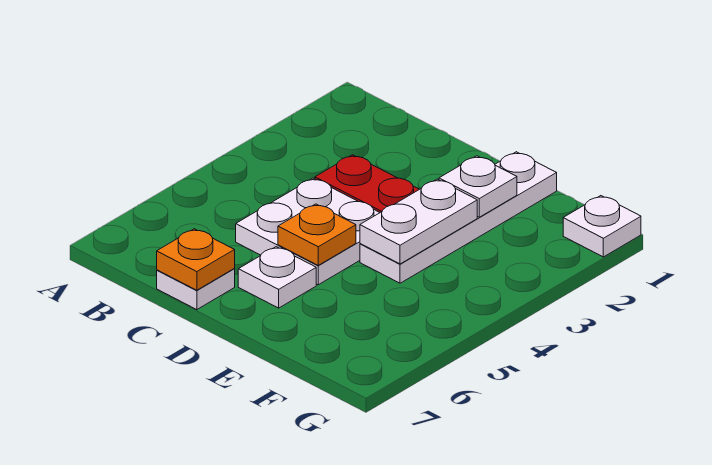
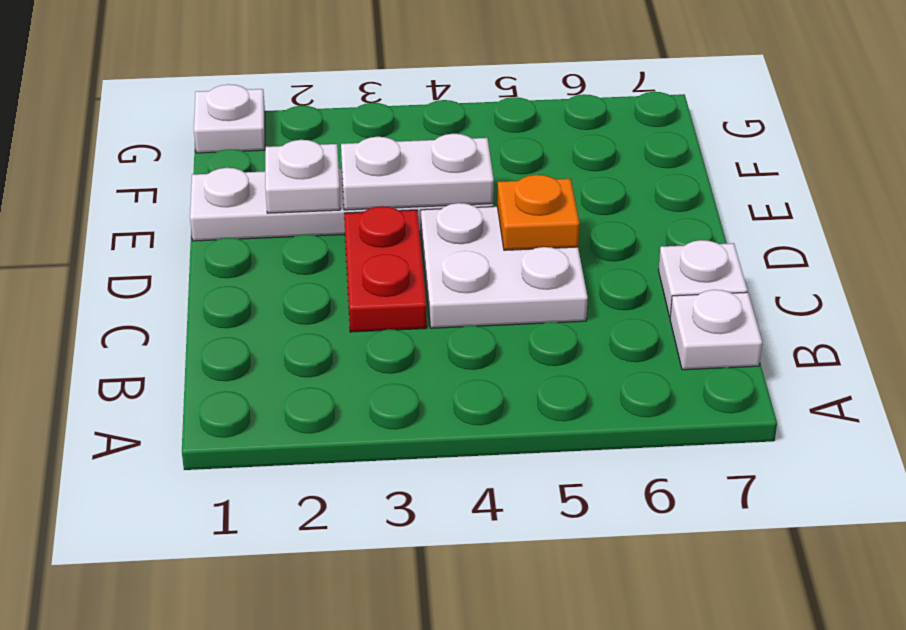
orange 1x1 plate [157,229,235,290] -> none
white 1x1 plate [238,247,316,308] -> white 1x1 plate moved to [670,290,762,370]

